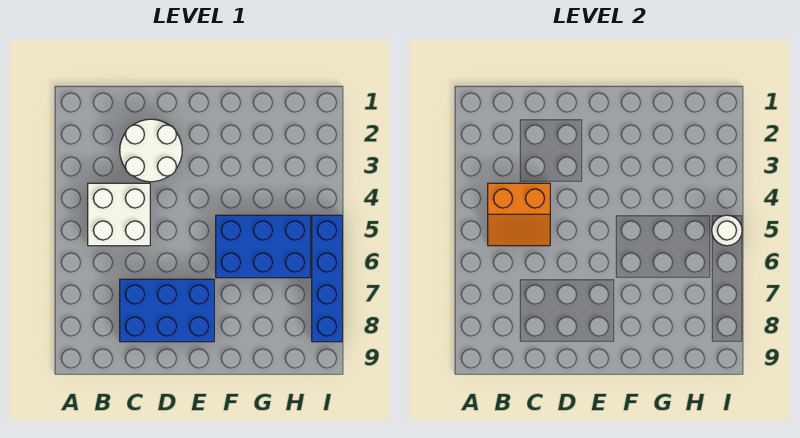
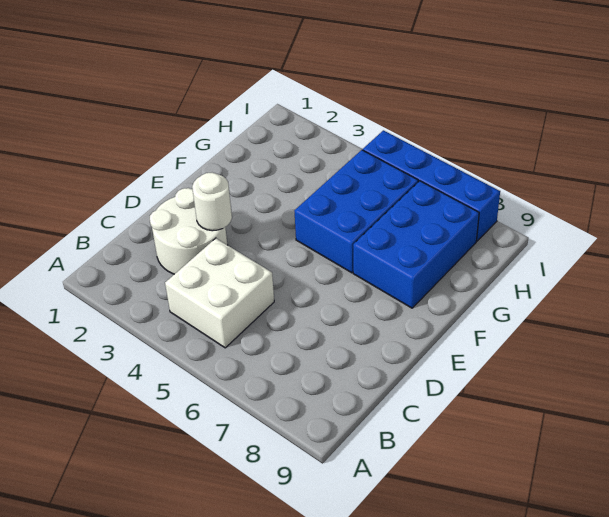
orange 2x2 slope [488,183,550,246] -> none
blue 2x3 brick [120,279,214,342] -> blue 2x3 brick moved to [353,181,479,308]
white 1x1 round brick [712,215,742,246] -> white 1x1 round brick moved to [192,173,232,231]

